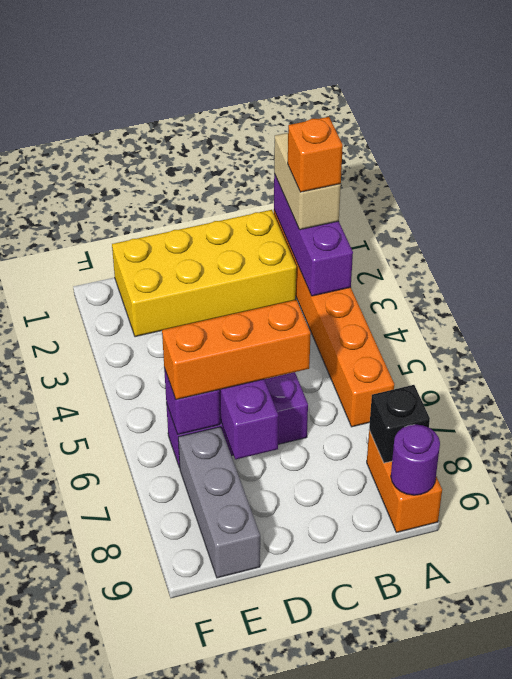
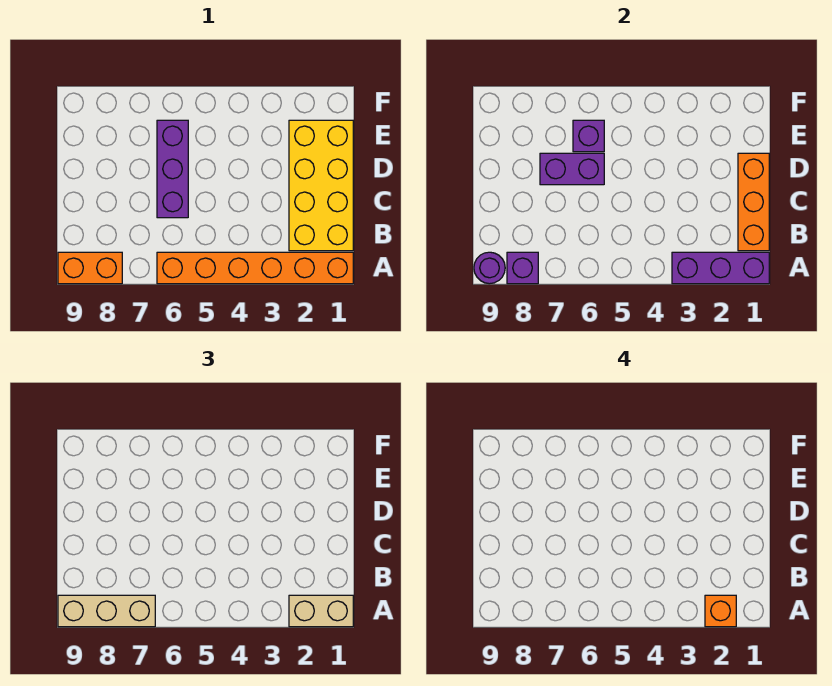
none -> tan 1x3 brick [58,595,155,627]
black 1x1 brick [369,385,430,463] -> purple 1x1 brick [507,252,538,284]
orange 1x3 brick [162,300,311,400] -> orange 1x3 brick moved to [738,153,769,251]
grey 1x3 brick [178,427,260,578] -> none

